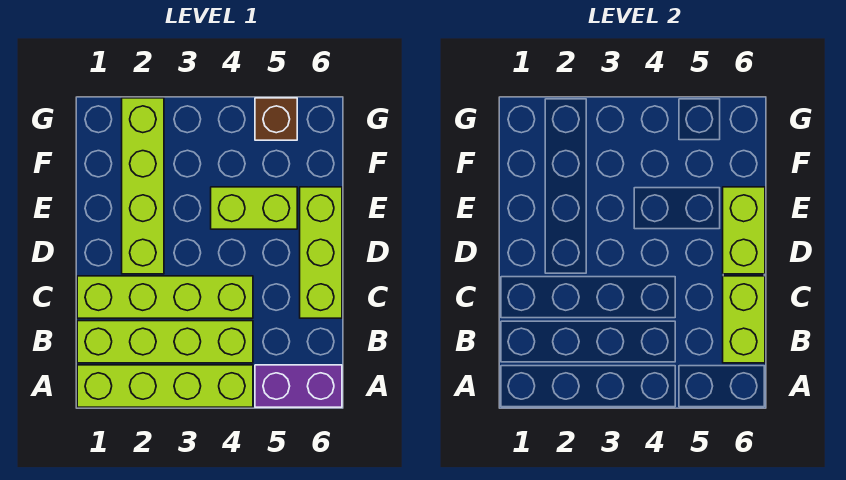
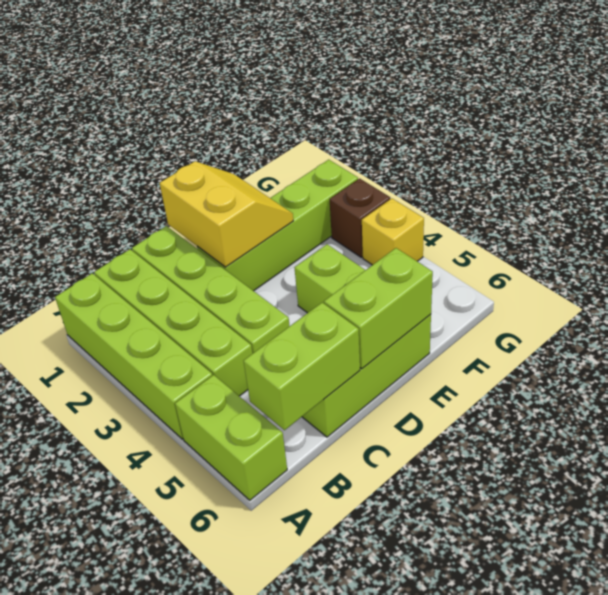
purple 1x2 brick [255,365,342,407] -> lime 1x2 brick [175,375,287,500]
none -> yellow 2x2 slope [160,161,293,267]
none -> yellow 1x1 brick [362,198,424,265]
brown 1x1 brick [255,98,297,140] -> brown 1x1 brick moved to [330,179,390,257]

